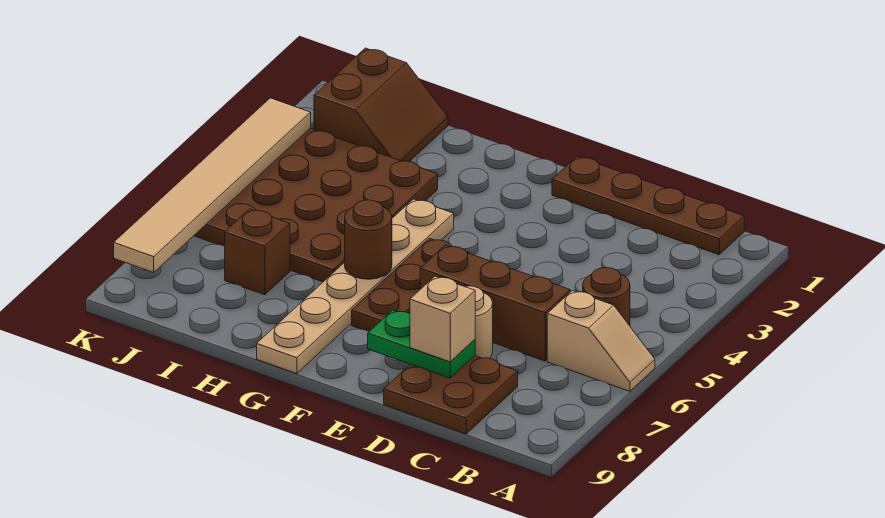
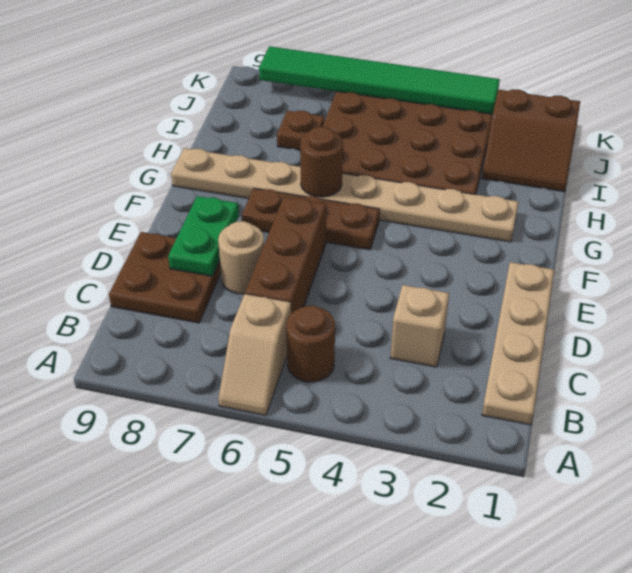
brown 1x4 plate [552,156,744,255] -> tan 1x4 plate [482,262,554,425]
tan 1x1 brick [410,276,475,362] -> tan 1x1 brick moved to [390,285,449,367]
tan 1x6 plate [257,199,454,374] -> tan 1x8 plate [171,148,519,242]
brown 1x1 brick [225,209,290,295] -> brown 1x1 plate [277,111,325,150]
tan 1x6 tile [114,98,311,272] -> green 1x6 tile [259,46,500,114]

